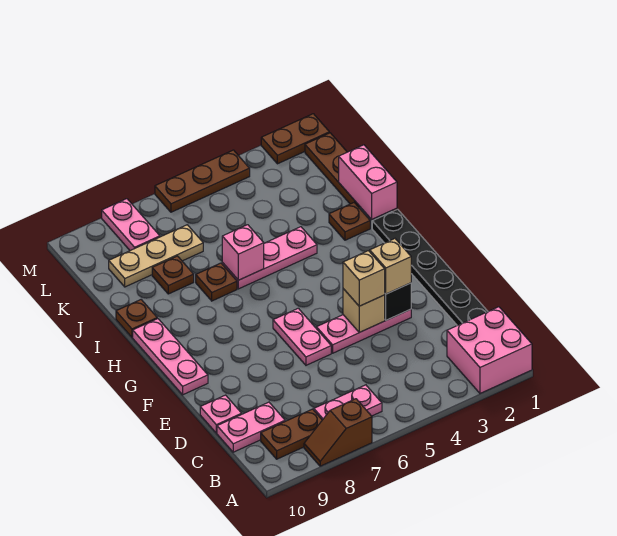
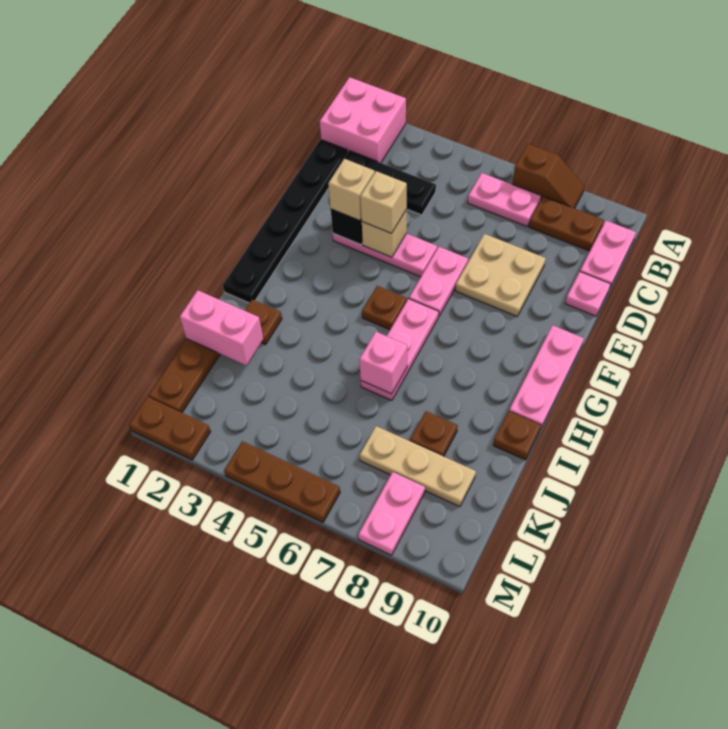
none -> black 1x3 plate [335,151,436,215]
pink 1x2 plate [217,402,285,452] -> pink 1x2 plate turned to [580,221,636,288]
none -> tan 2x2 plate [455,234,546,316]
pink 1x2 brick [339,145,397,219] -> pink 1x2 brick turned to [180,290,263,365]
pink 1x3 plate [222,227,317,289] -> pink 1x3 plate turned to [361,299,439,401]
brown 1x1 plate [196,263,237,301] -> brown 1x1 plate moved to [362,286,407,330]

